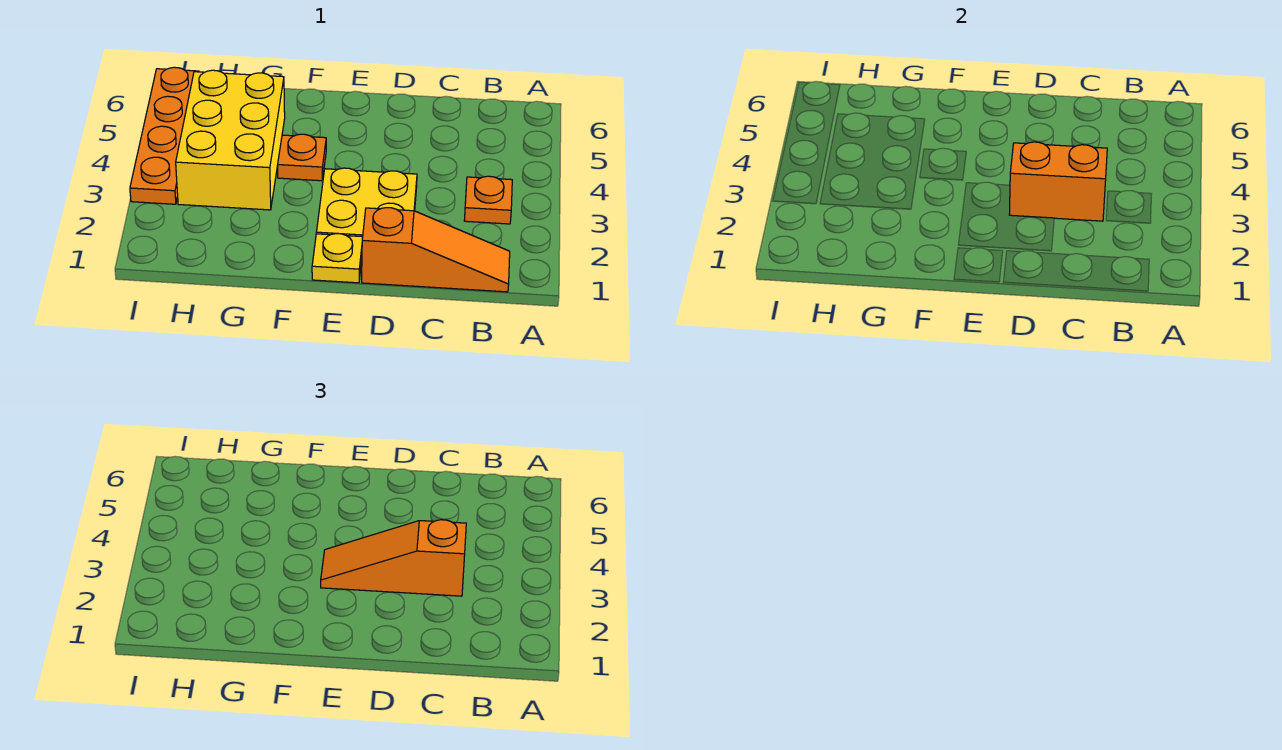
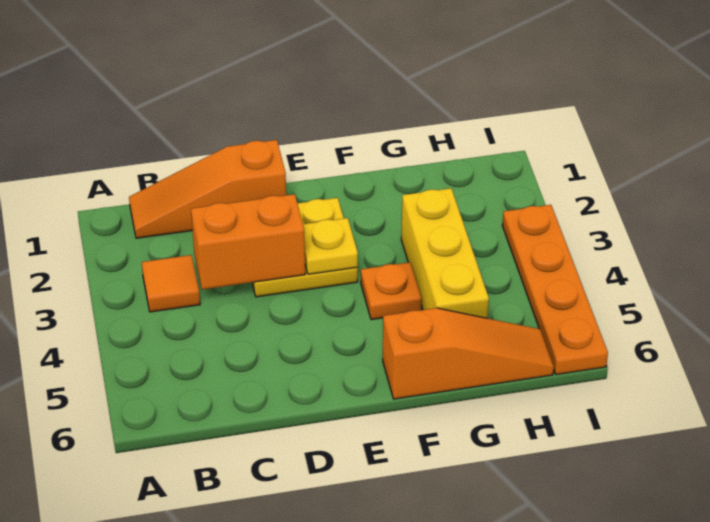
orange 1x1 plate [464,176,512,224] -> orange 1x1 tile [142,255,200,312]
orange 1x3 slope [321,520,466,596] -> orange 1x3 slope moved to [383,308,554,399]
yellow 1x1 plate [312,234,363,283] -> yellow 1x1 plate moved to [303,218,358,274]
yellow 2x3 brick [176,70,285,210] -> yellow 1x3 brick [401,188,489,318]

